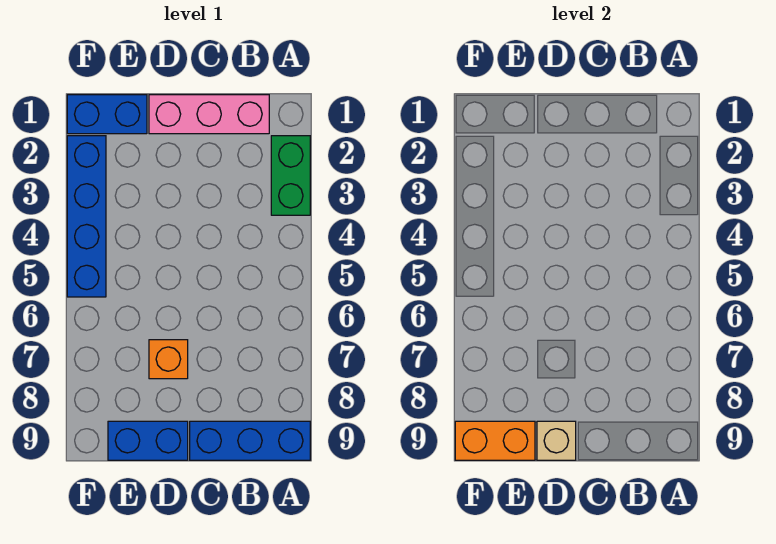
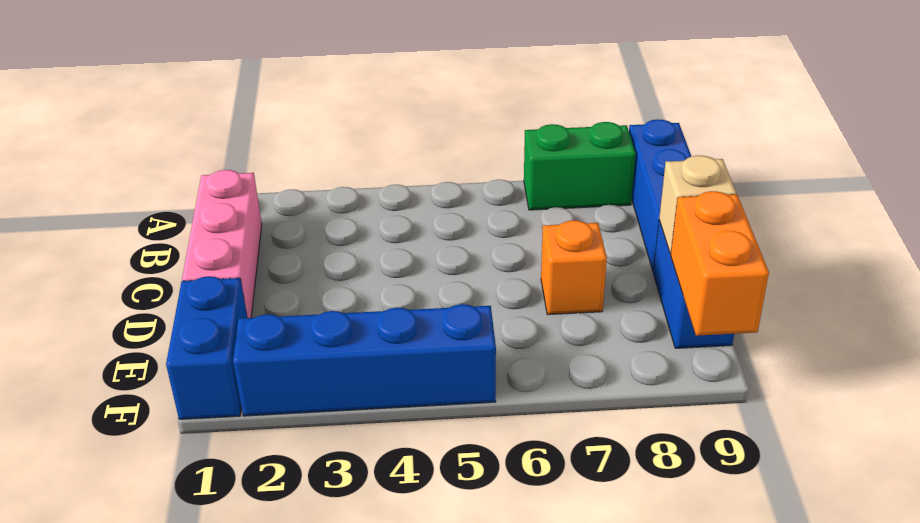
green 1x2 brick [271,136,310,215] -> green 1x2 brick moved to [524,122,636,210]

